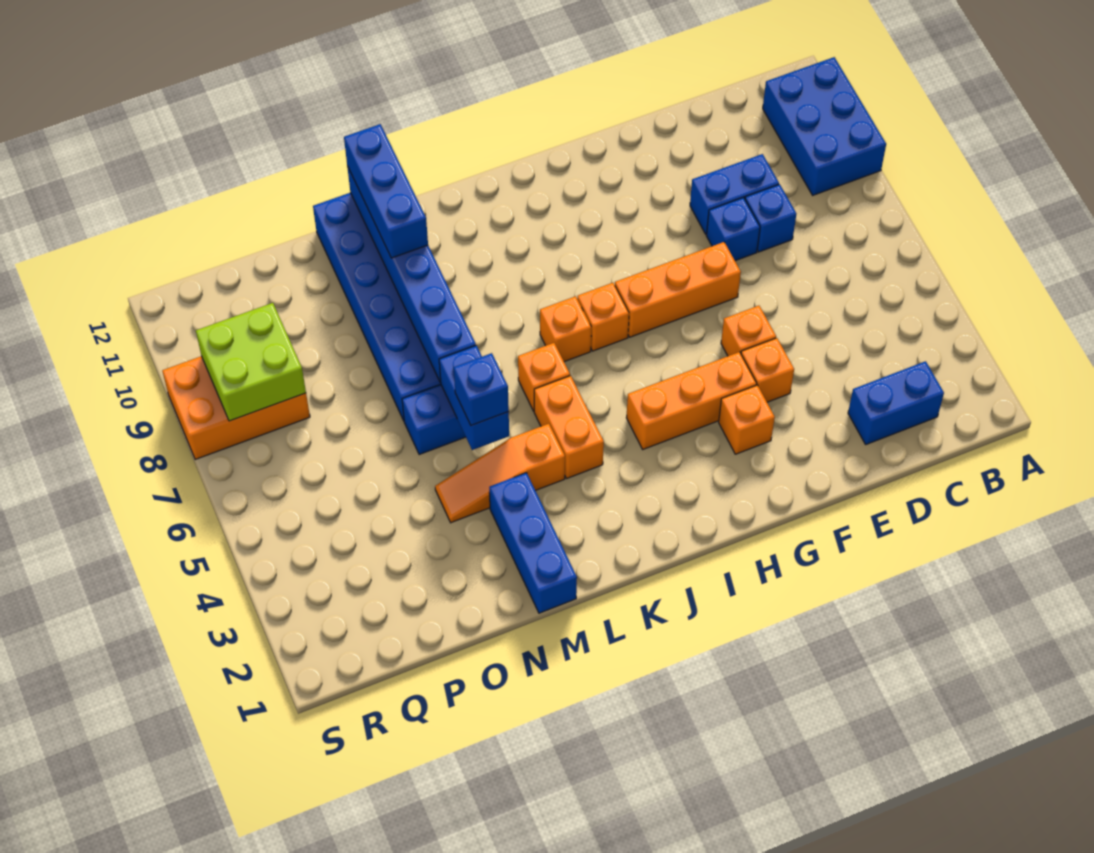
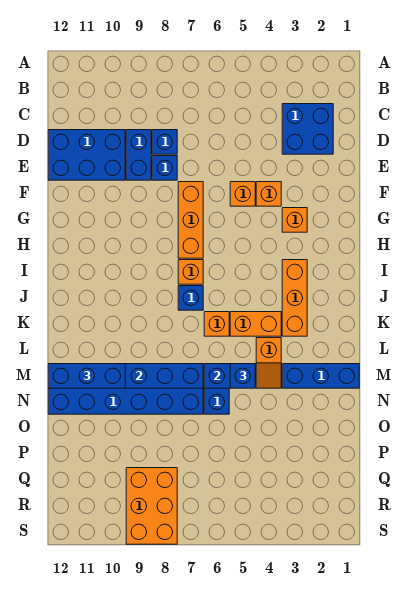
blue 2x3 brick [763,57,886,195] -> blue 2x3 brick moved to [48,130,125,180]
blue 1x2 brick [848,361,944,444] -> blue 2x2 brick [282,104,333,154]
orange 1x3 brick [626,352,757,449] -> orange 1x3 brick moved to [282,260,307,336]
orange 1x1 brick [540,296,591,362] -> blue 1x1 brick [178,286,203,310]
orange 1x3 slope [435,424,565,523] -> orange 1x2 slope [256,338,281,388]
lime 2x2 brick [196,303,306,421] -> none

